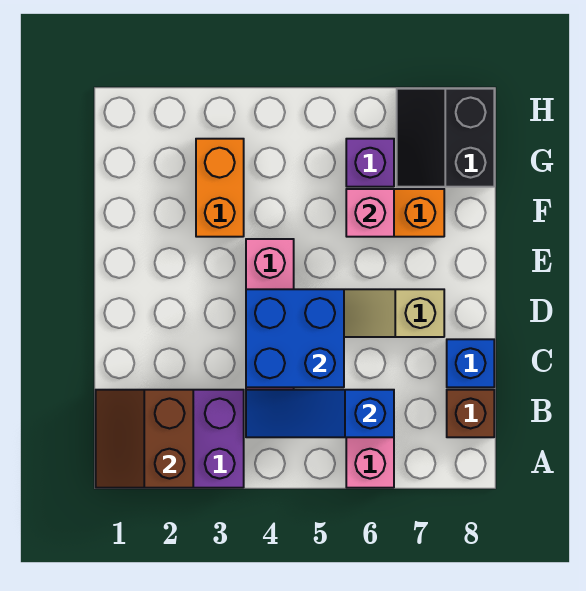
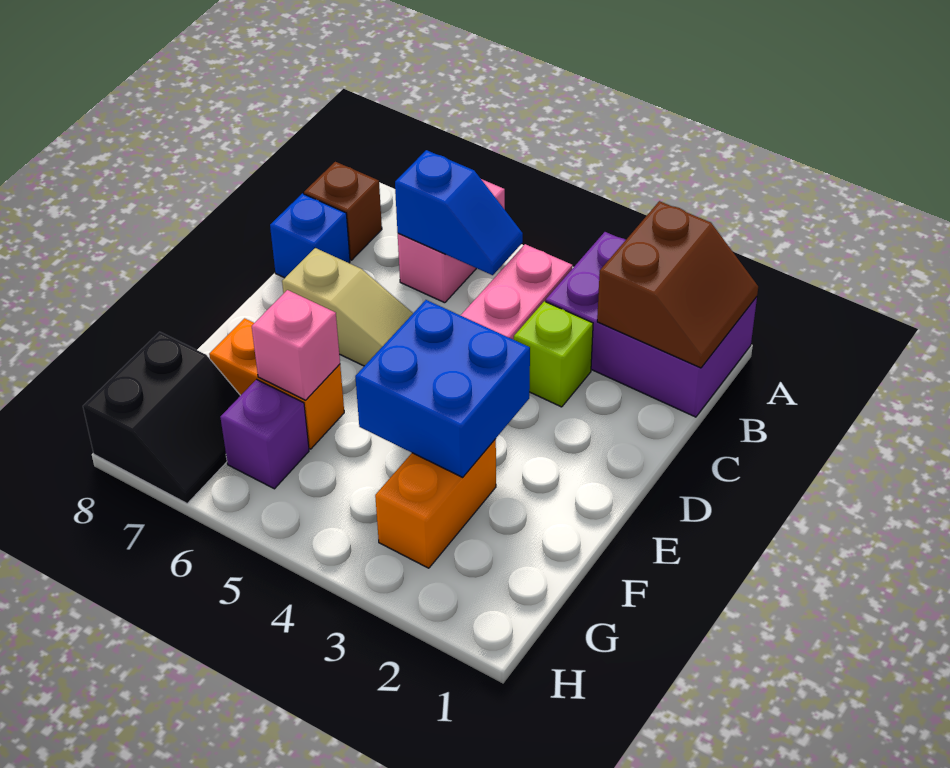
blue 1x3 slope [246,390,394,437] -> blue 1x2 slope [395,150,523,275]
none -> lime 1x1 brick [514,301,593,407]
blue 2x2 brick [246,289,344,387] -> blue 2x2 brick moved to [355,300,530,477]

